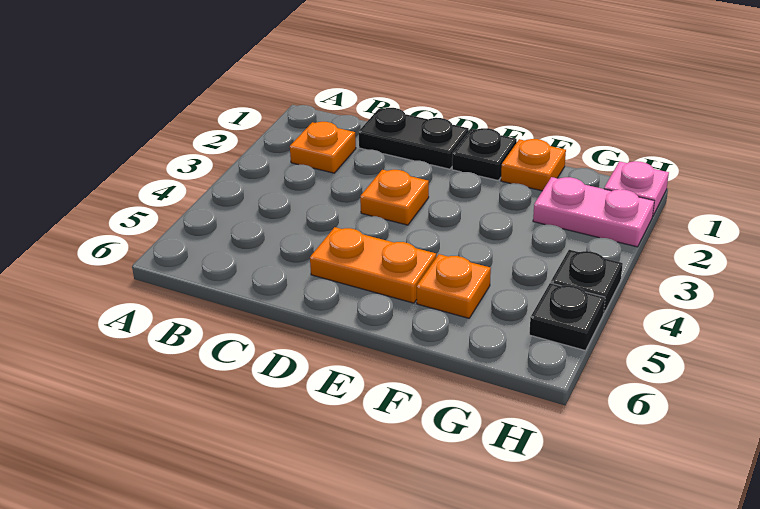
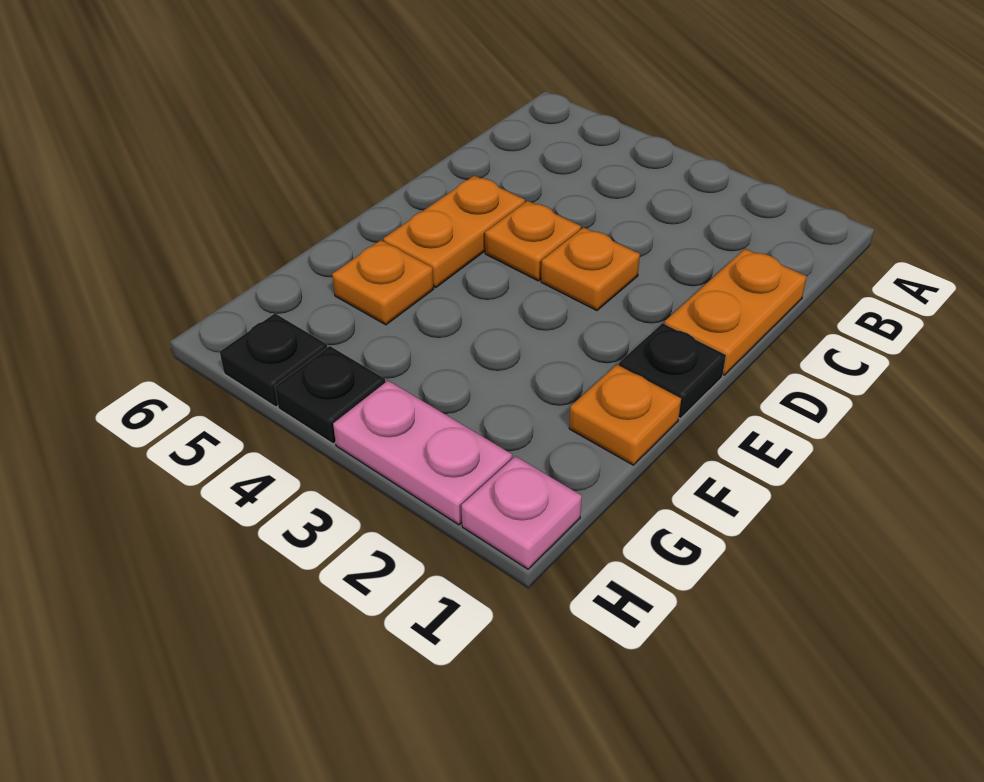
orange 1x1 plate [290,122,356,173] -> orange 1x1 plate moved to [485,201,581,281]
black 1x2 plate [358,108,469,169] -> orange 1x2 plate [664,249,807,375]
pink 1x2 plate [533,177,654,247] -> pink 1x2 plate turned to [333,381,512,525]

